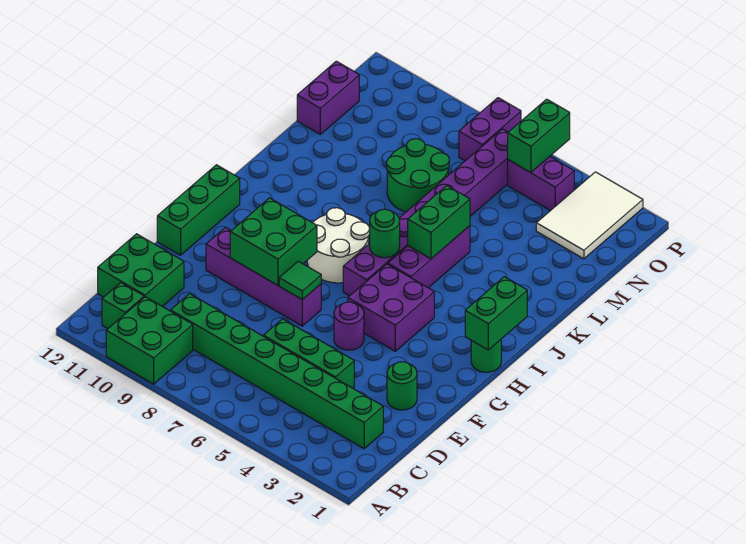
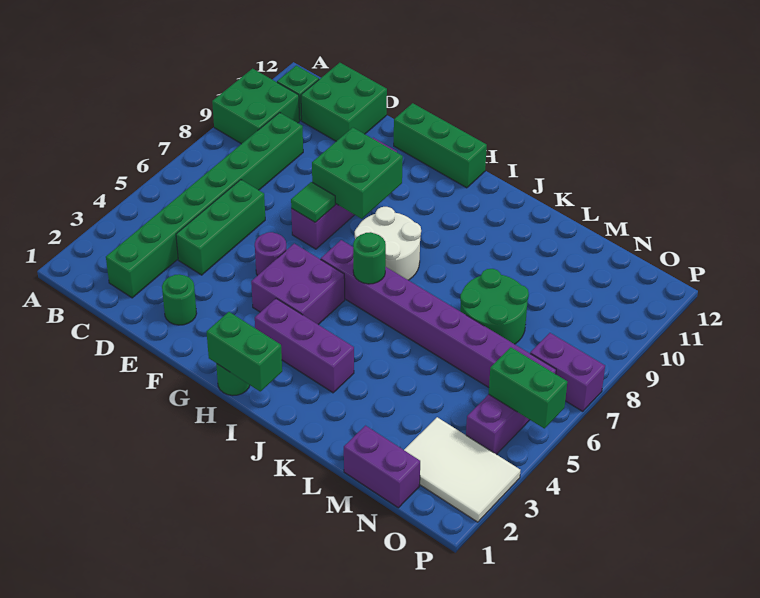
purple 1x3 brick [388,226,470,288] -> purple 1x3 brick moved to [255,299,354,393]
green 1x2 brick [408,186,470,259] -> none
purple 1x2 brick [297,61,359,134] -> purple 1x2 brick moved to [344,426,420,508]

